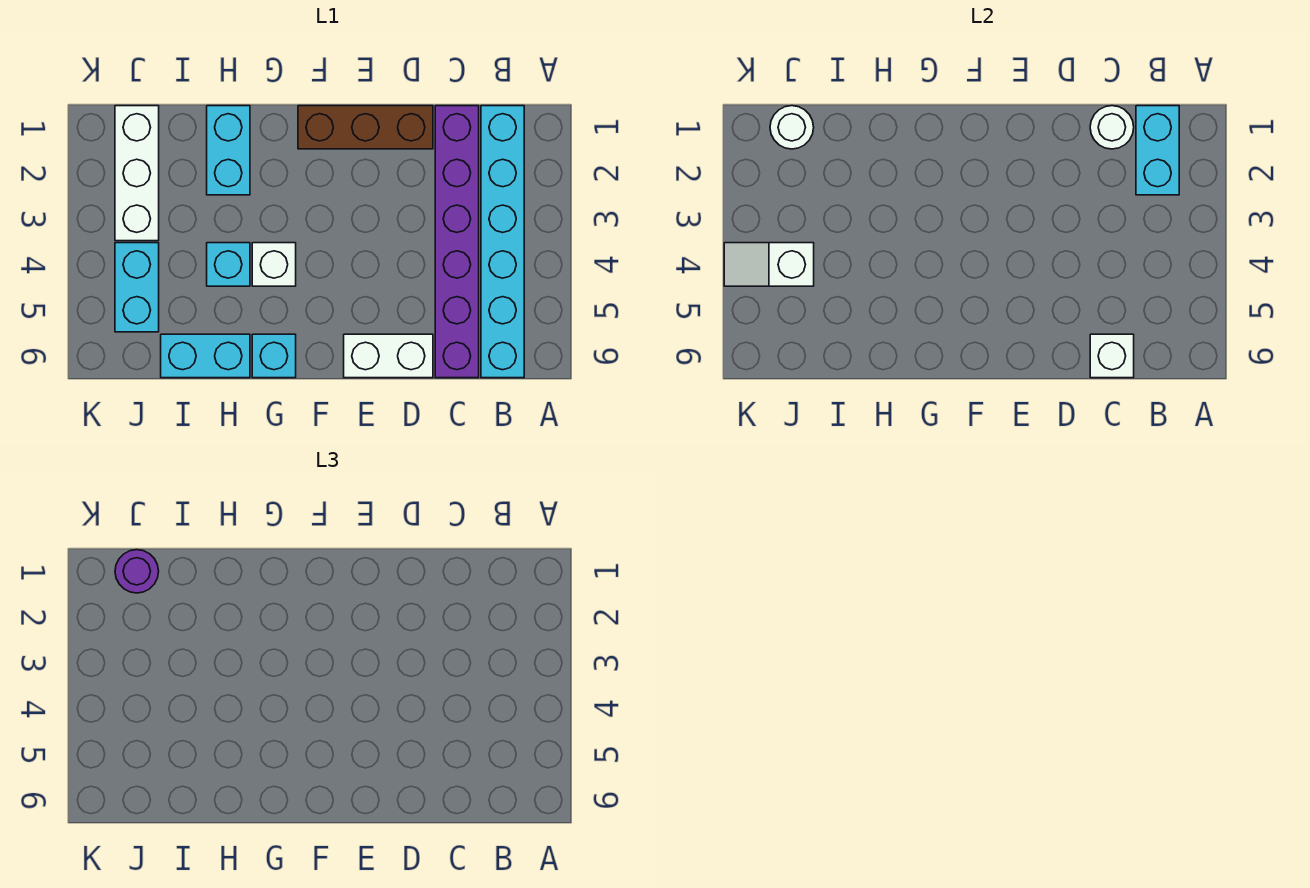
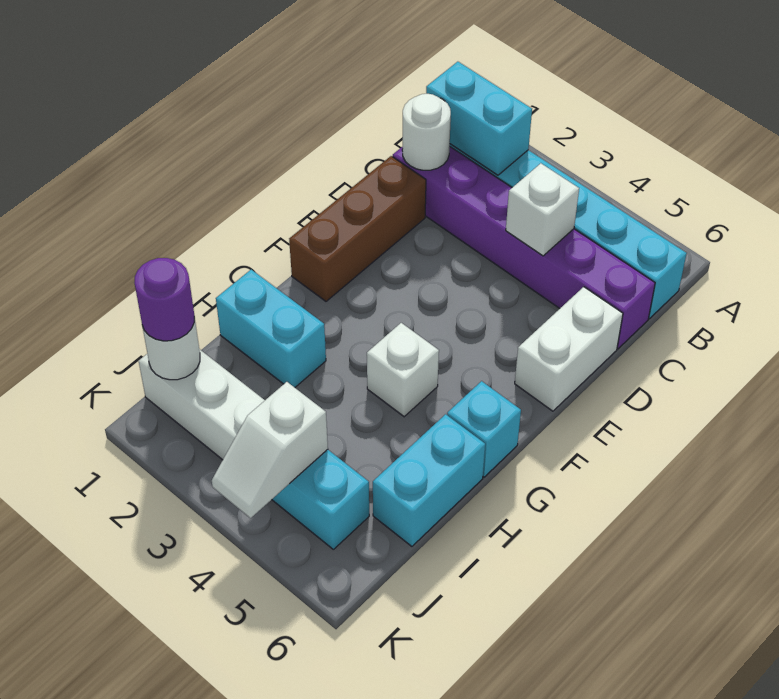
white 1x1 brick [1090,334,1134,378] -> white 1x1 brick moved to [506,163,579,256]
cyan 1x1 brick [207,243,250,286] -> none

